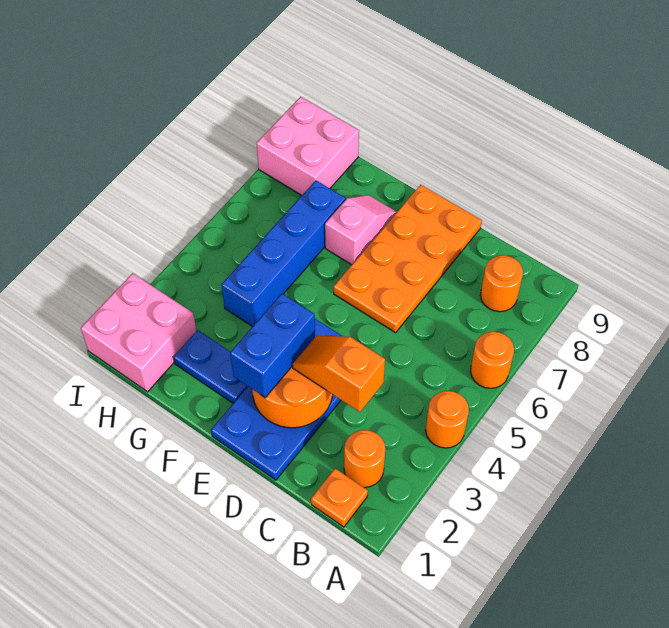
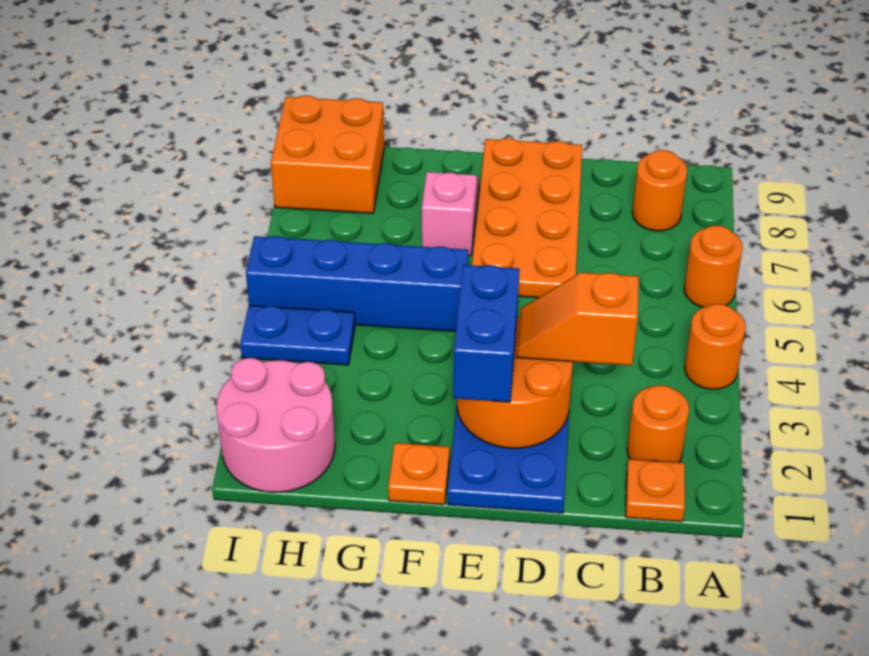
none -> orange 1x1 plate [388,443,450,505]
blue 1x2 plate [173,330,248,403] -> blue 1x2 plate moved to [240,305,355,365]
blue 1x4 brick [221,181,345,327] -> blue 1x4 brick turned to [246,236,468,331]
pink 2x2 brick [81,273,196,392] -> pink 2x2 round brick [216,358,335,492]
pink 2x2 brick [257,97,359,195] -> orange 2x2 brick [271,96,384,213]

